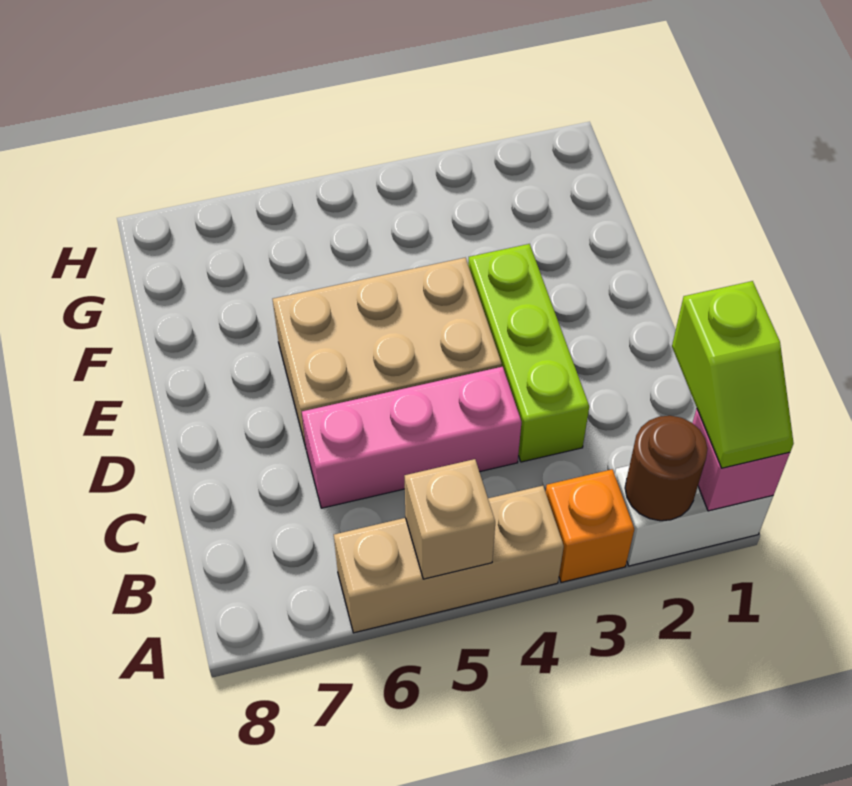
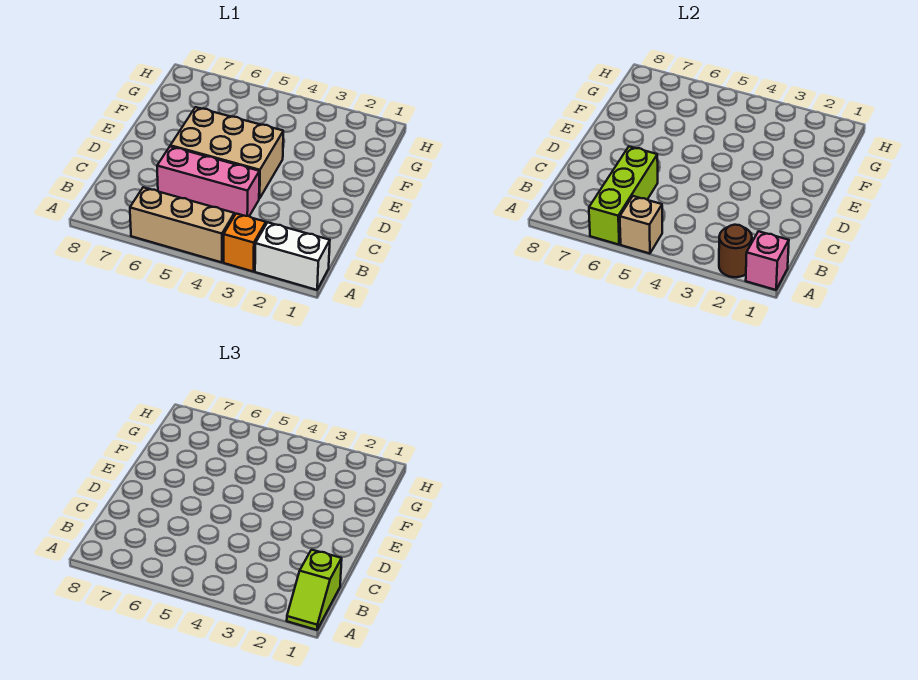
lime 1x3 brick [468,244,589,462] -> lime 1x3 brick moved to [589,147,658,245]

